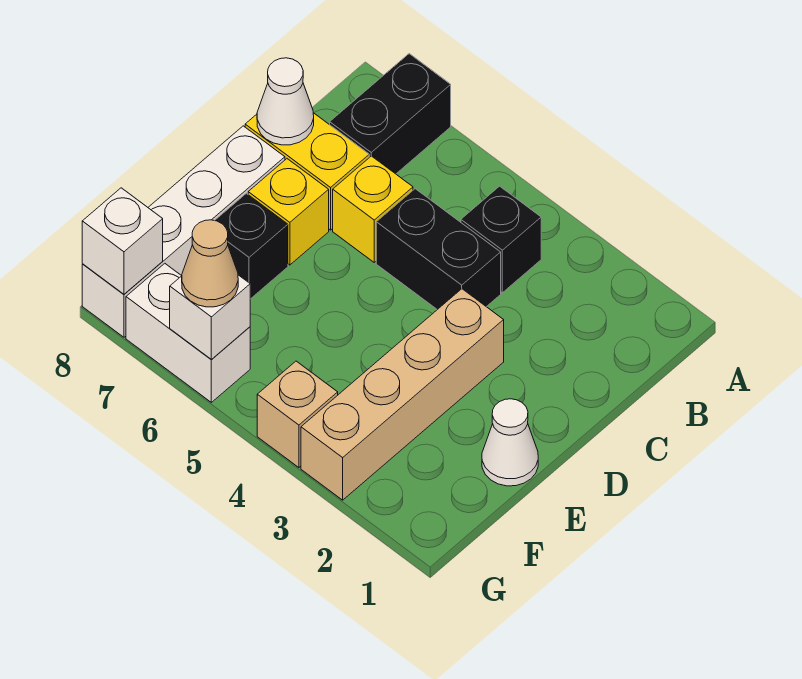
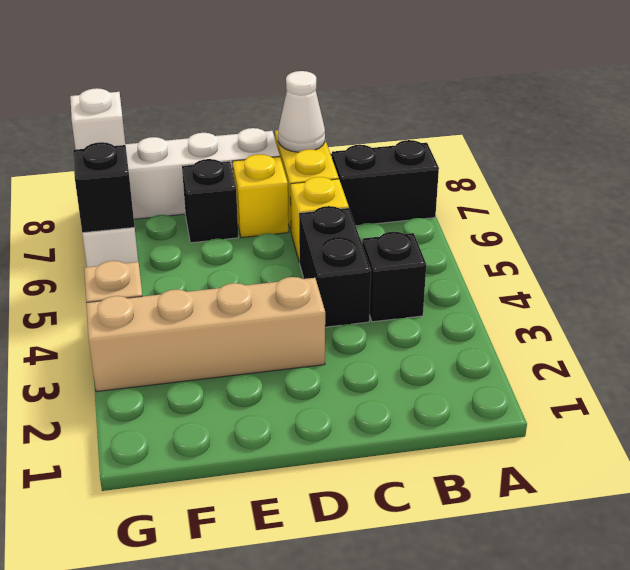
white 1x1 cone [482,399,538,486] -> none
white 1x1 brick [170,275,250,359] -> black 1x1 brick [73,142,135,233]
tan 1x1 cone [182,220,238,307] -> none

